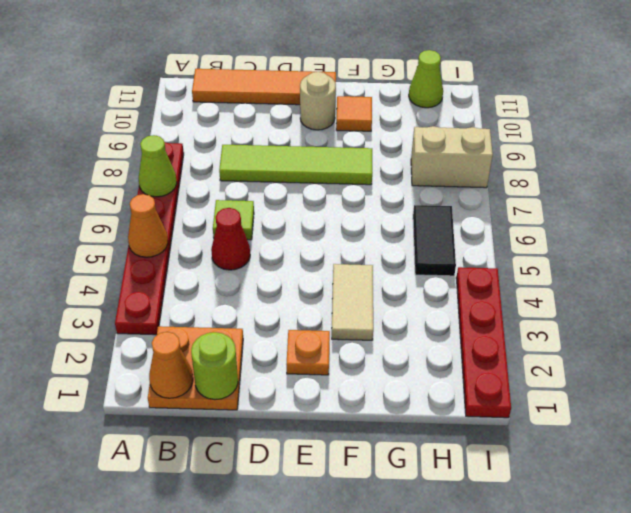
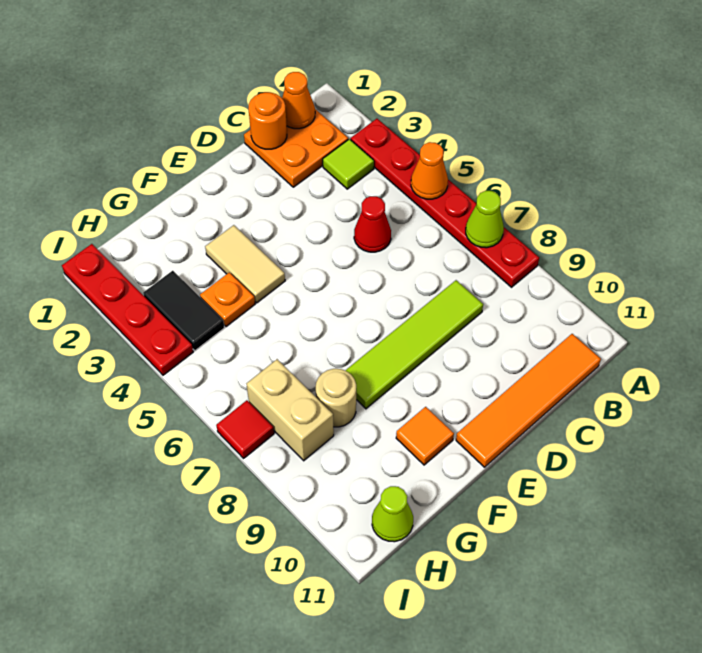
lime 1x1 round brick [191,332,238,400] -> orange 1x1 round brick [248,92,287,149]
lime 1x1 tile [213,200,254,240] -> lime 1x1 tile moved to [323,139,374,189]
orange 1x1 plate [286,330,330,375] -> orange 1x1 plate moved to [200,272,255,327]
tan 1x1 round brick [300,72,336,130] -> tan 1x1 round brick moved to [316,369,356,427]
black 1x2 tile [413,205,456,276] -> black 1x2 tile moved to [143,271,225,351]
tan 1x2 brick [411,126,493,188] -> tan 1x2 brick turned to [246,359,334,461]
none -> red 1x1 tile [216,400,274,458]

